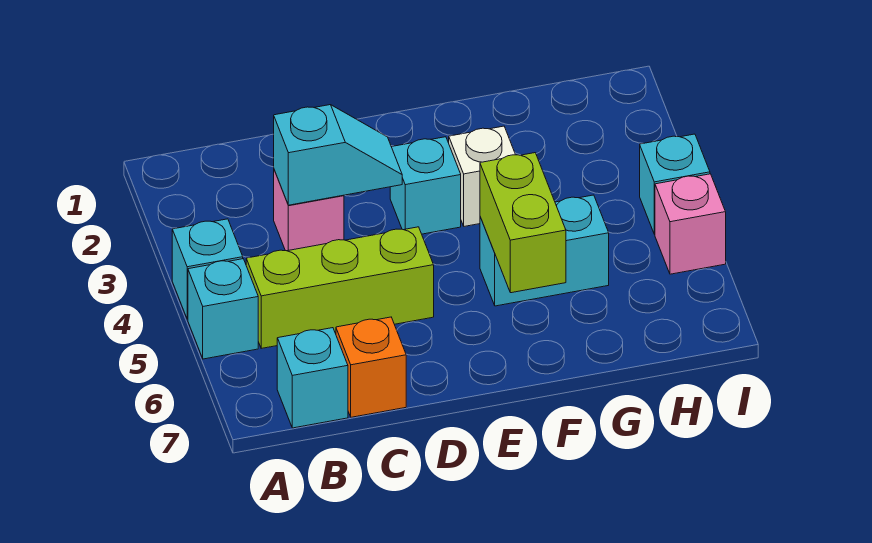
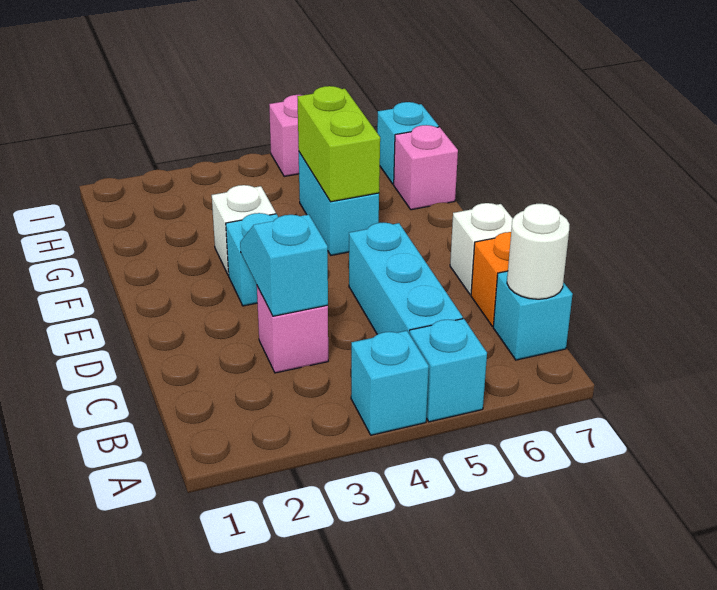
lime 1x3 brick [246,227,434,348] -> cyan 1x3 brick [349,222,463,334]
none -> white 1x1 round brick [507,204,570,299]
none -> white 1x1 brick [450,203,513,295]
lime 1x2 brick [480,153,566,293] -> lime 1x2 brick turned to [297,86,380,202]
none -> pink 1x1 brick [394,125,458,210]
cyan 1x1 brick [640,134,710,234] -> cyan 1x1 brick moved to [377,102,439,184]

